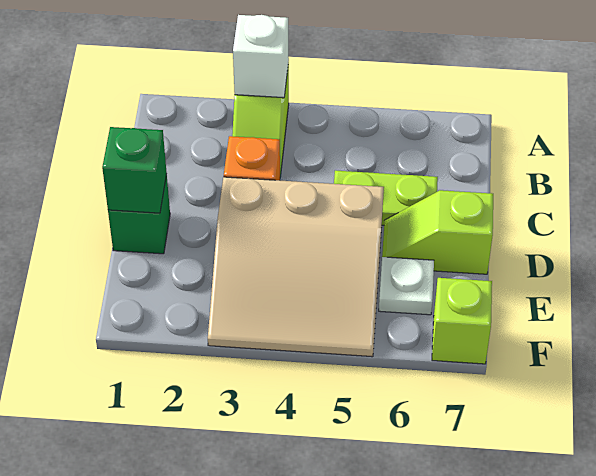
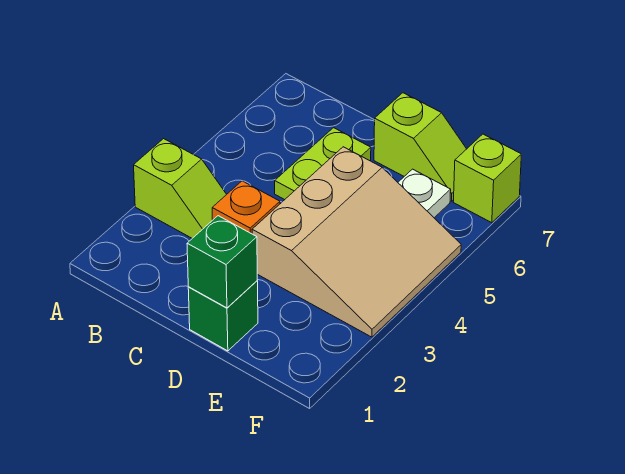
white 1x1 brick [233,15,289,98] -> none
lime 1x2 slope [382,190,493,274] -> lime 1x2 slope turned to [374,93,466,201]

